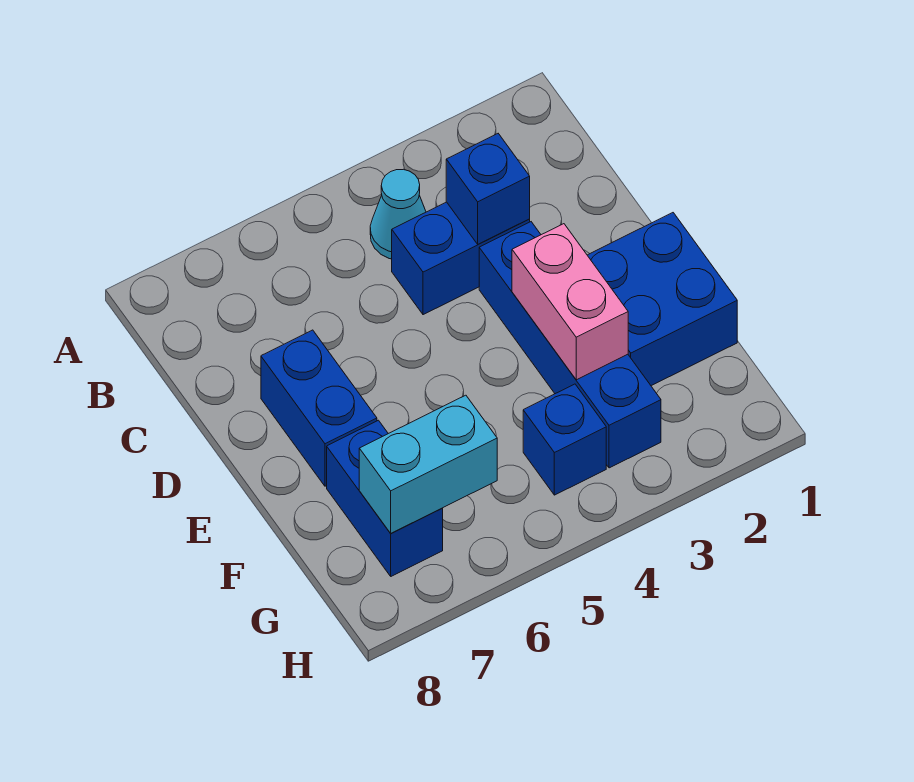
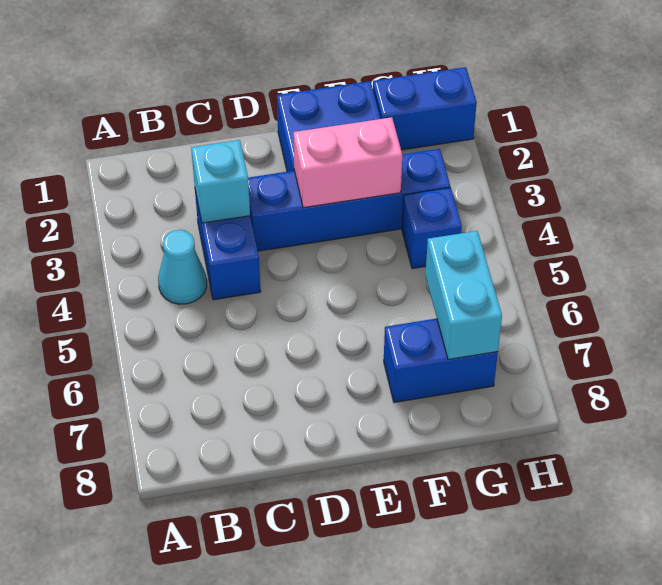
blue 1x1 brick [446,134,530,244] -> cyan 1x1 brick [191,140,250,223]
blue 1x2 brick [261,330,377,486] -> blue 1x2 brick moved to [373,67,477,150]

